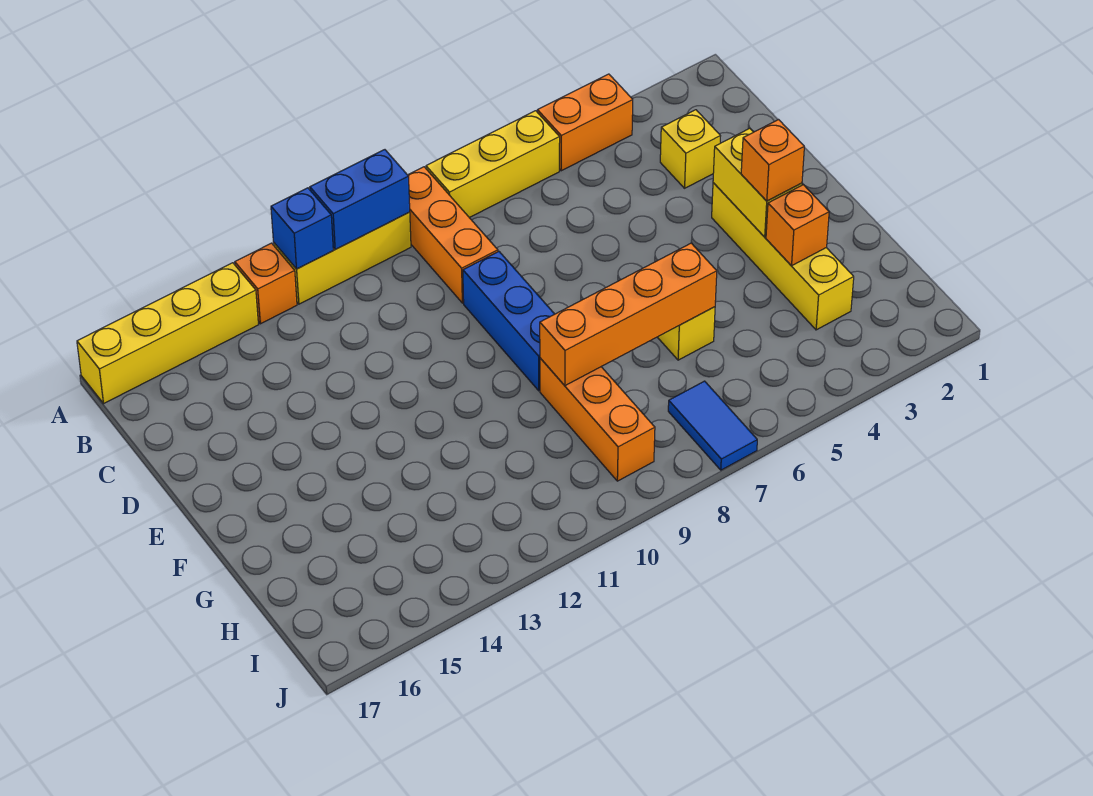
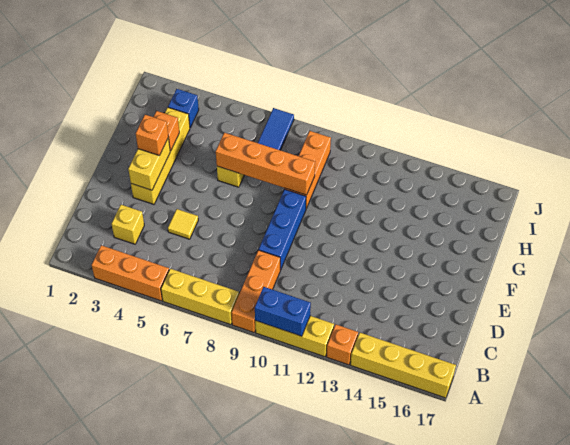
orange 1x2 brick [537,74,633,171] -> orange 1x3 brick [92,245,169,301]
blue 1x1 brick [271,188,333,269] -> blue 1x1 brick moved to [168,89,199,127]
none -> yellow 1x1 tile [168,209,198,239]

